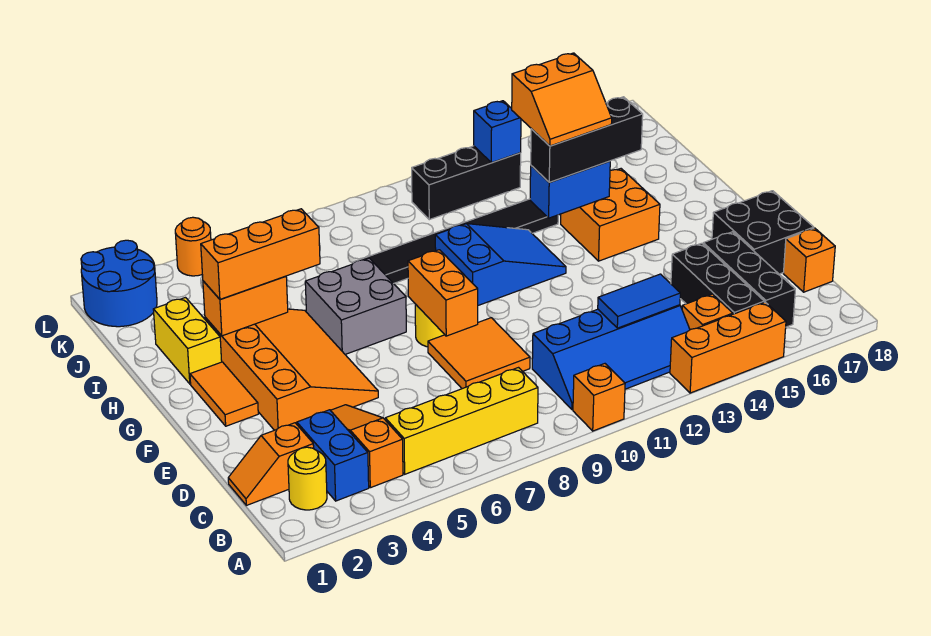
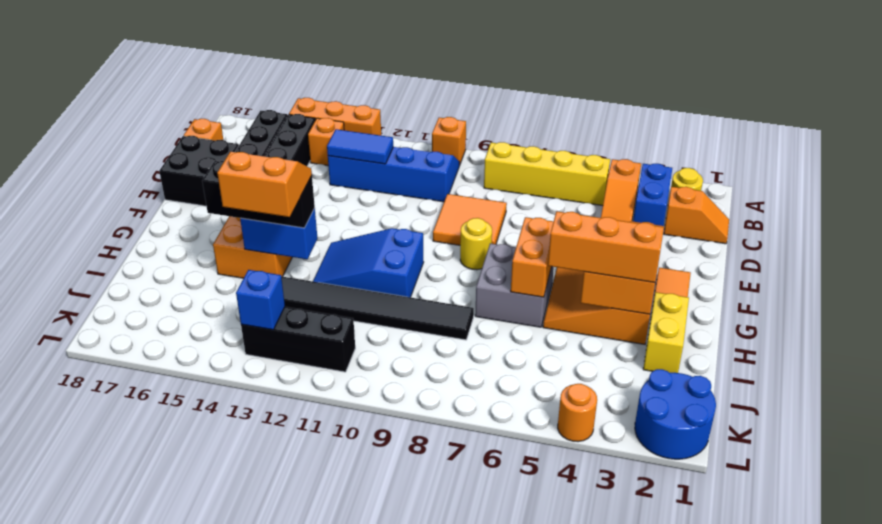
orange 1x2 brick [408,250,478,336] -> orange 1x2 brick moved to [511,217,554,297]

